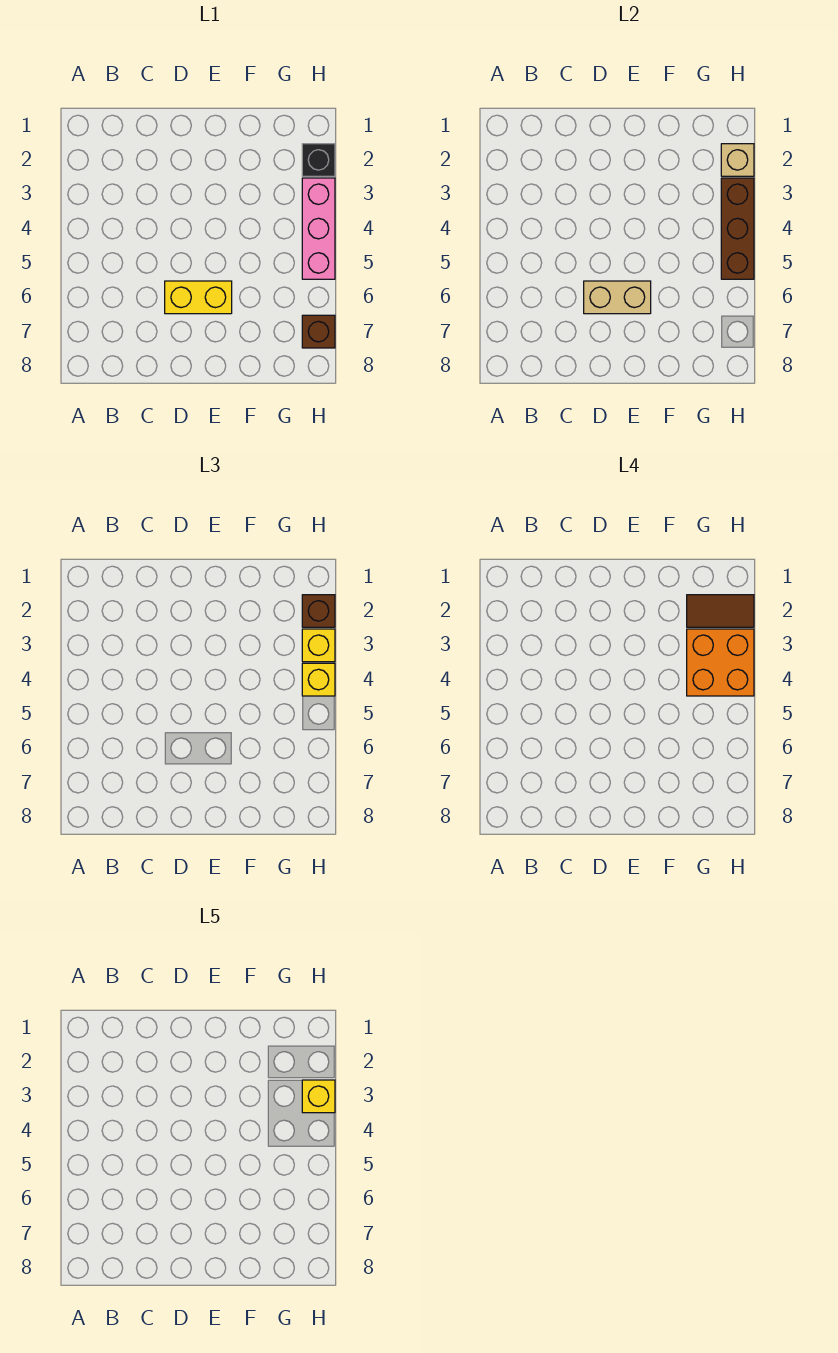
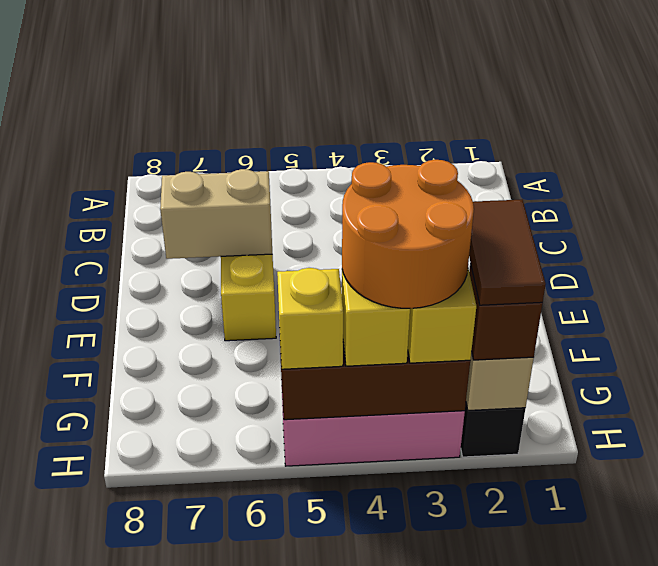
tan 1x2 brick [584,281,651,314] -> tan 1x2 brick turned to [160,169,272,259]
orange 2x2 brick [687,629,754,696] -> orange 2x2 round brick [342,160,474,308]
yellow 1x1 brick [302,1080,335,1113] -> yellow 1x1 brick moved to [277,268,343,369]
brown 1x1 brick [302,315,335,348] -> none

